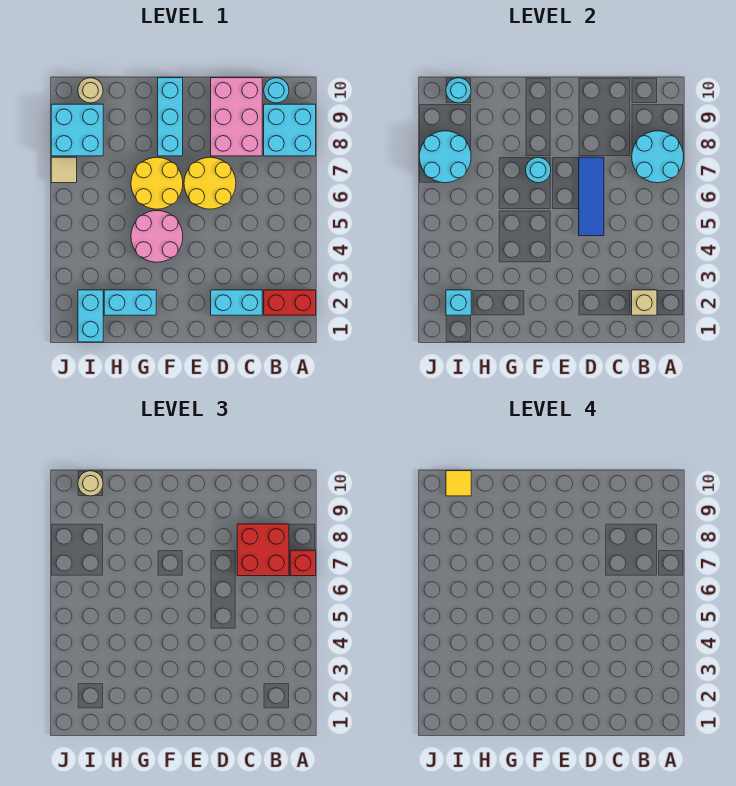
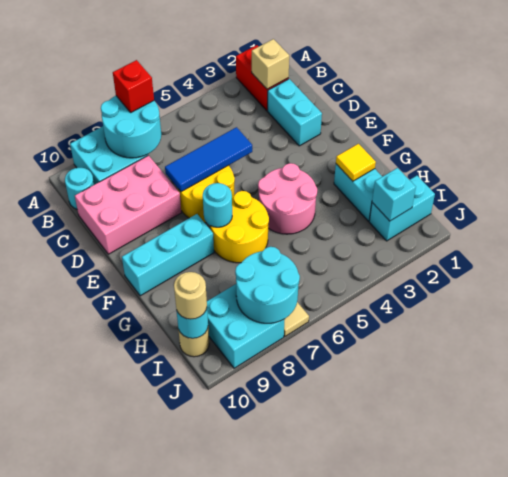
red 2x2 brick [237,524,289,576] -> none
yellow 1x1 tile [446,471,471,496] -> yellow 1x1 tile moved to [336,144,376,181]

